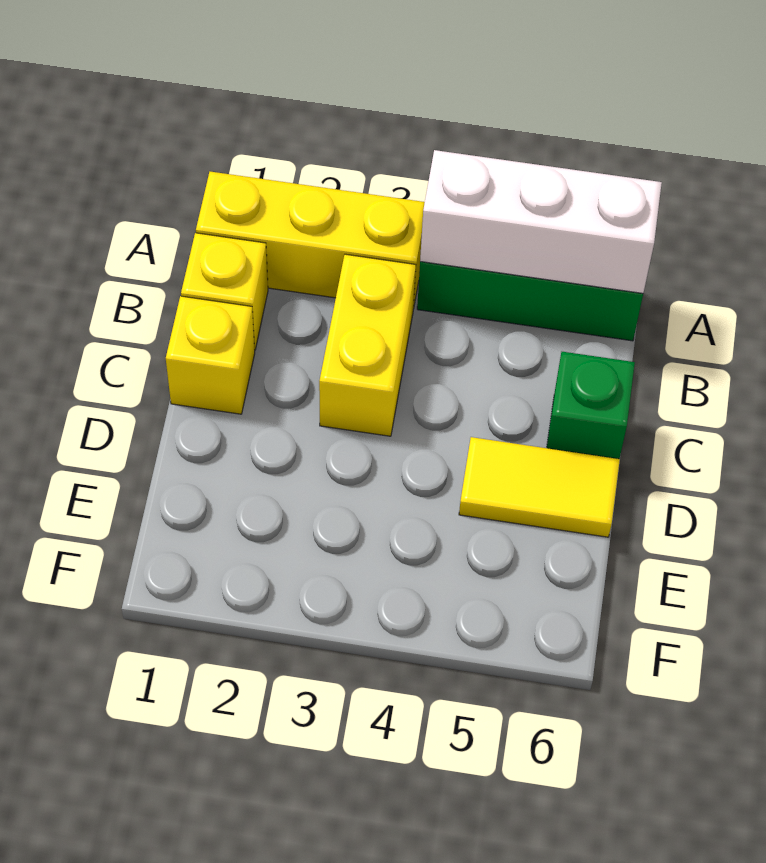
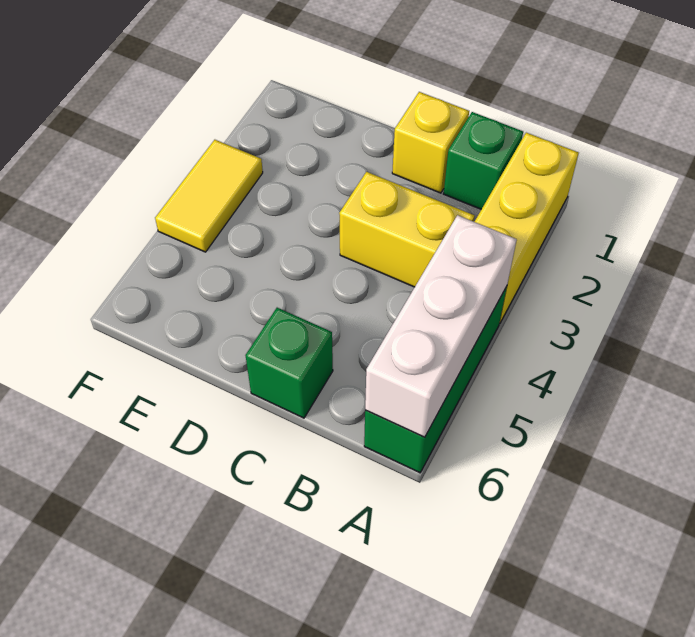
yellow 1x1 brick [181,233,268,350] -> green 1x1 brick [444,112,523,209]
yellow 1x2 tile [459,437,620,537] -> yellow 1x2 tile moved to [155,140,263,252]

